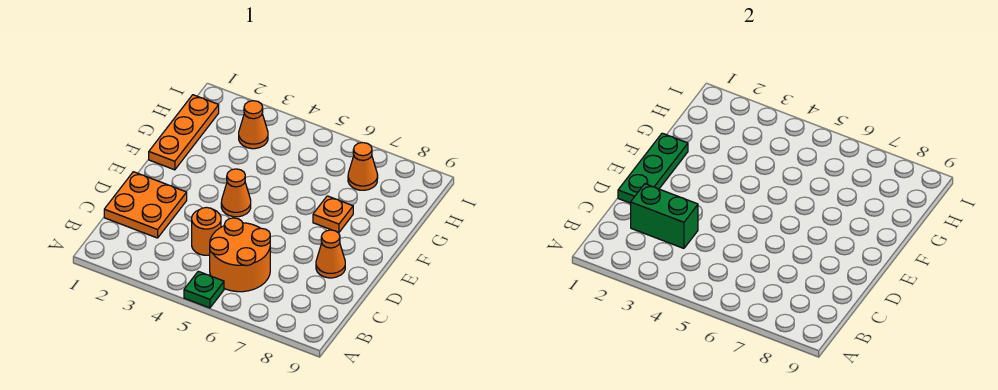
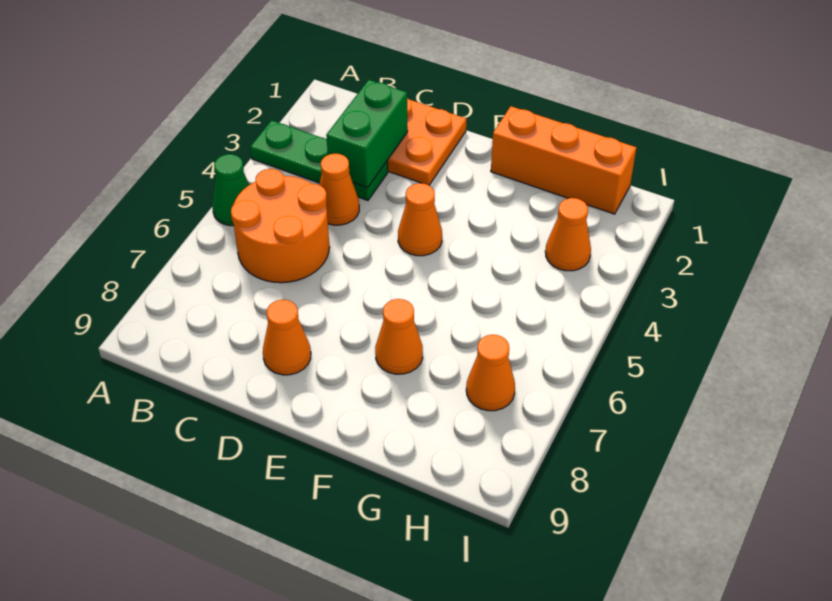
green 1x1 plate [184,271,224,308] -> green 1x1 cone [212,154,249,226]
orange 1x1 round brick [192,207,221,255] -> orange 1x1 cone [319,154,359,225]
green 1x3 plate [618,133,688,203] -> green 1x3 plate moved to [250,120,388,201]
orange 1x3 plate [149,95,219,170] -> orange 1x3 brick [491,106,636,214]
orange 1x1 plate [313,196,353,233] -> orange 1x1 cone [375,299,423,374]

